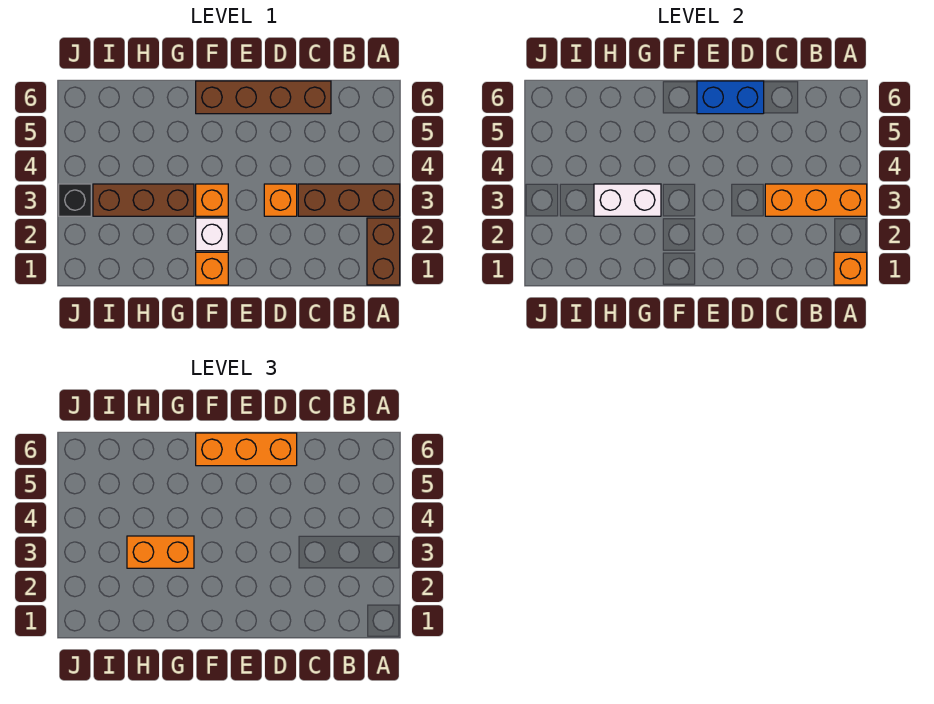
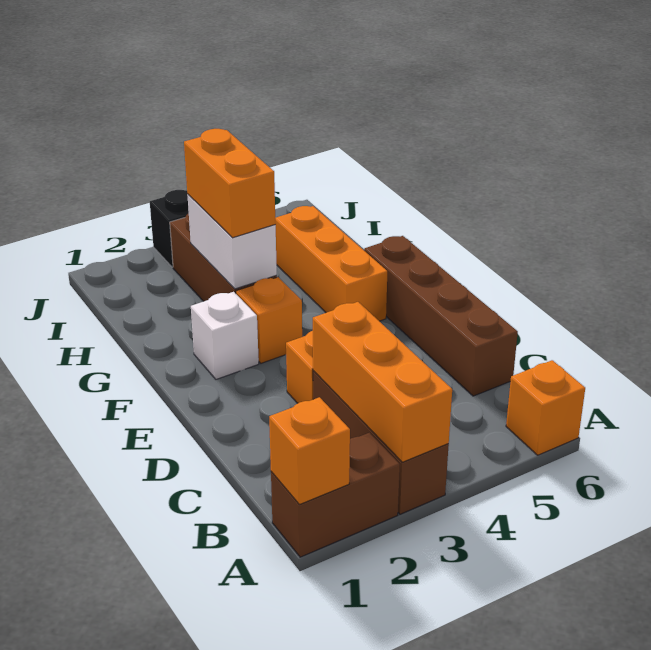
blue 1x2 brick [697,81,764,114] -> none
orange 1x3 brick [196,433,297,466] -> orange 1x3 brick moved to [275,206,387,321]
orange 1x1 brick [196,252,228,285] -> orange 1x1 brick moved to [506,360,585,455]

